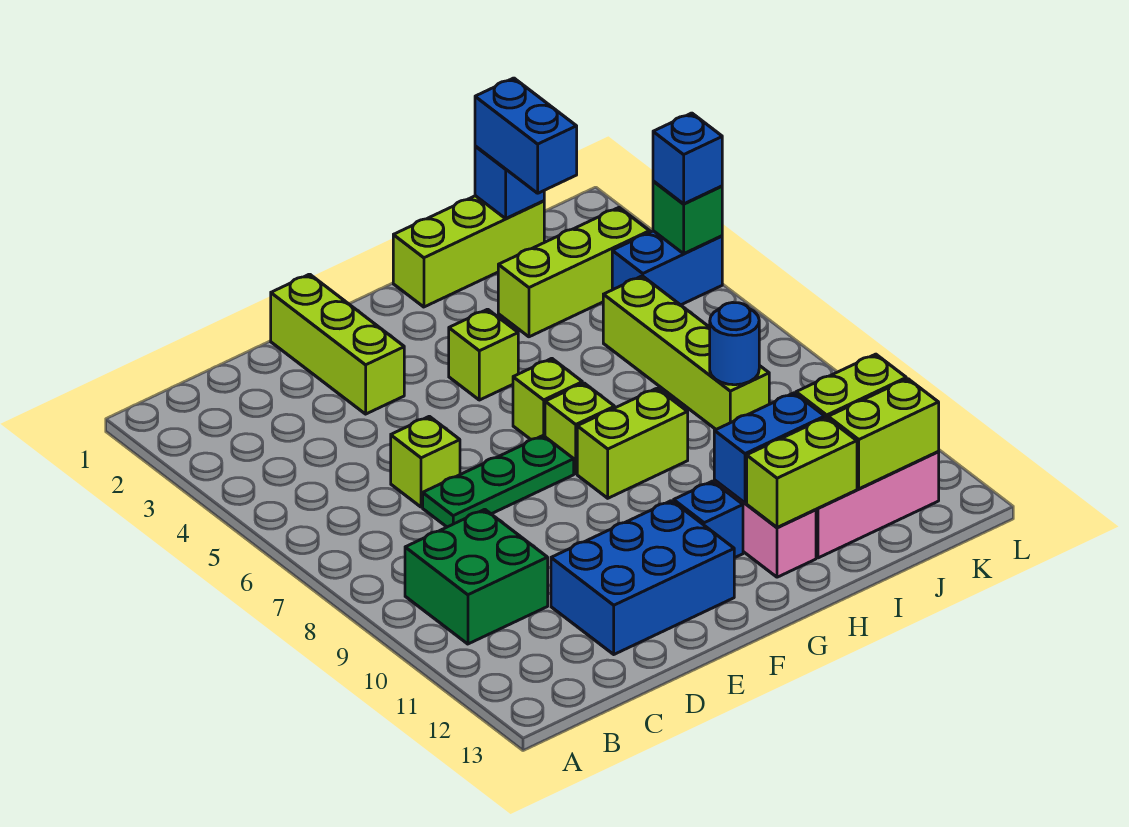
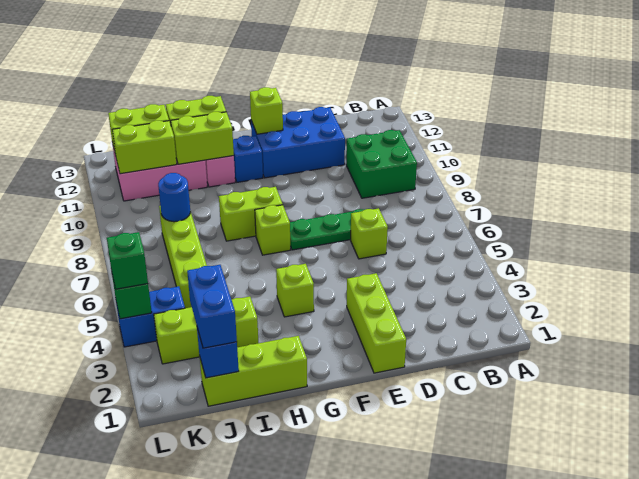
lime 1x1 brick [513,358,582,439] -> lime 1x1 brick moved to [250,87,283,134]
blue 1x2 brick [714,393,825,503] -> lime 1x2 brick [171,112,234,164]
blue 1x1 brick [653,113,722,204] -> green 1x1 brick [107,232,148,289]

